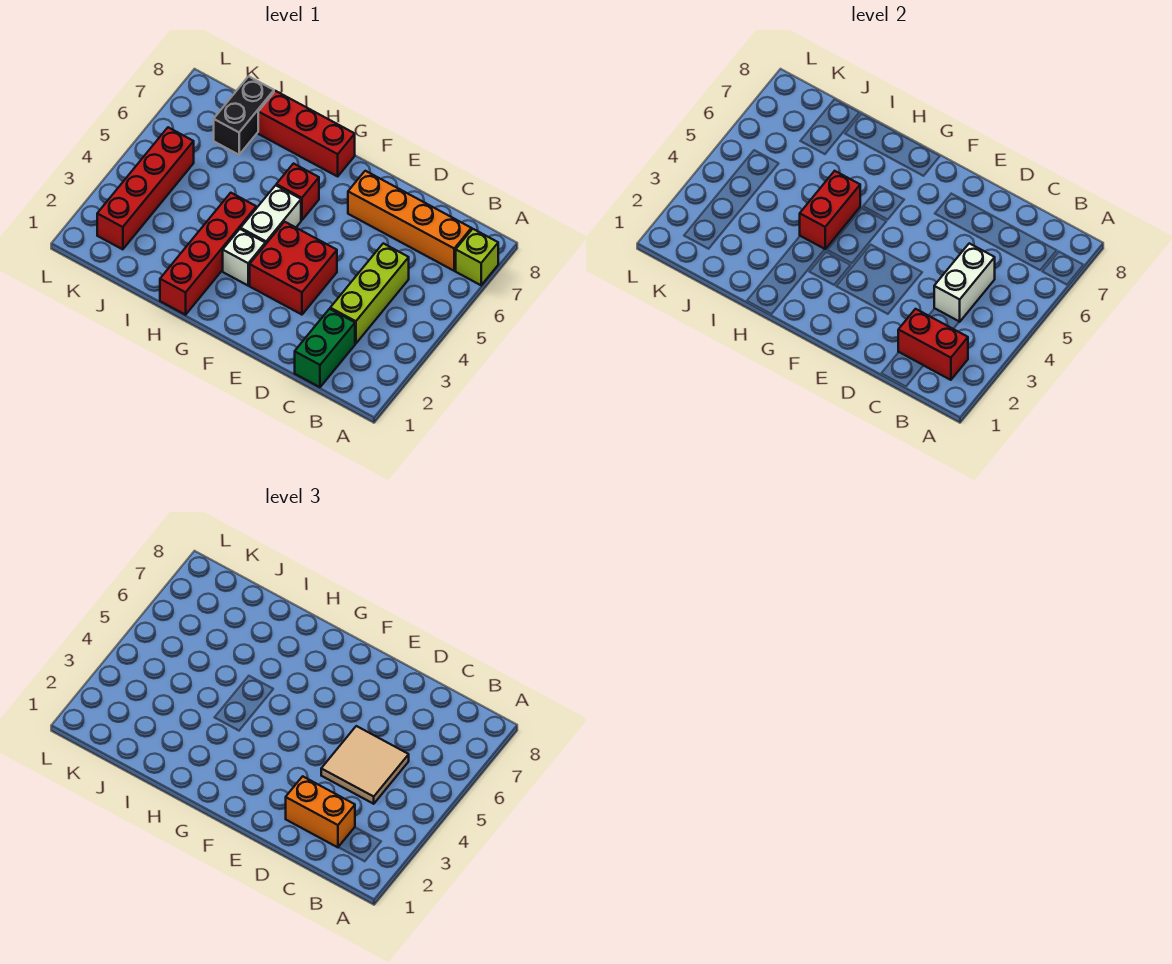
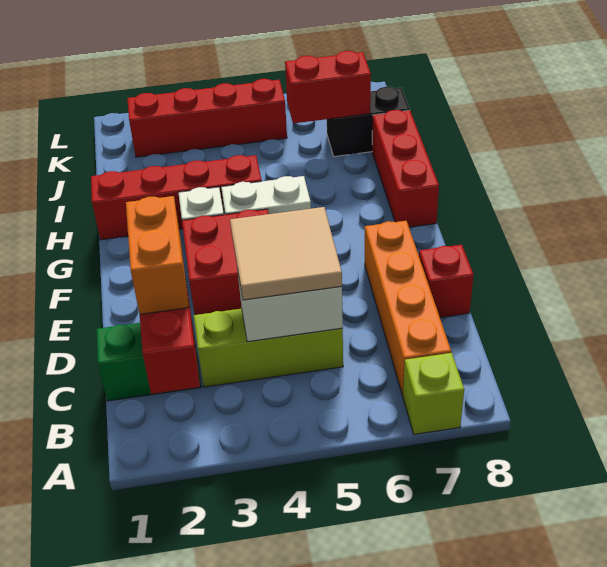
red 1x1 brick [276,164,319,220] -> red 1x1 brick moved to [419,245,473,317]
red 1x2 brick [800,171,860,249] -> red 1x2 brick moved to [285,51,371,123]

